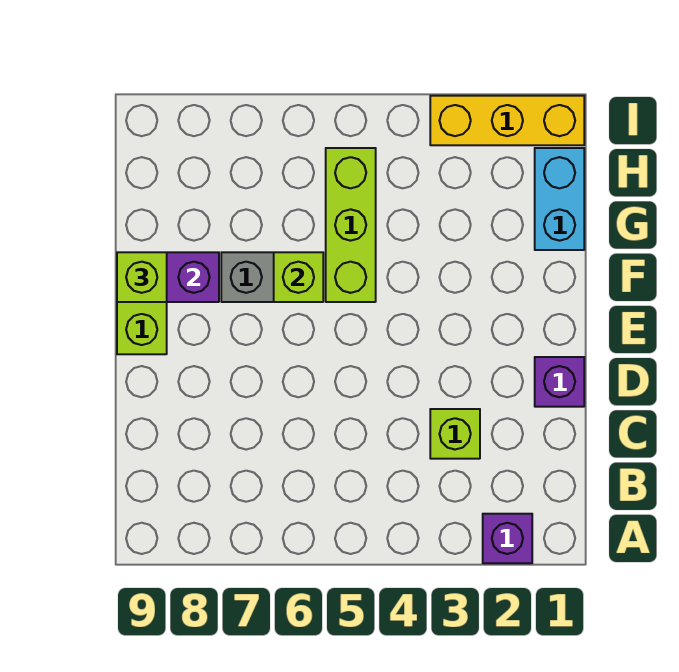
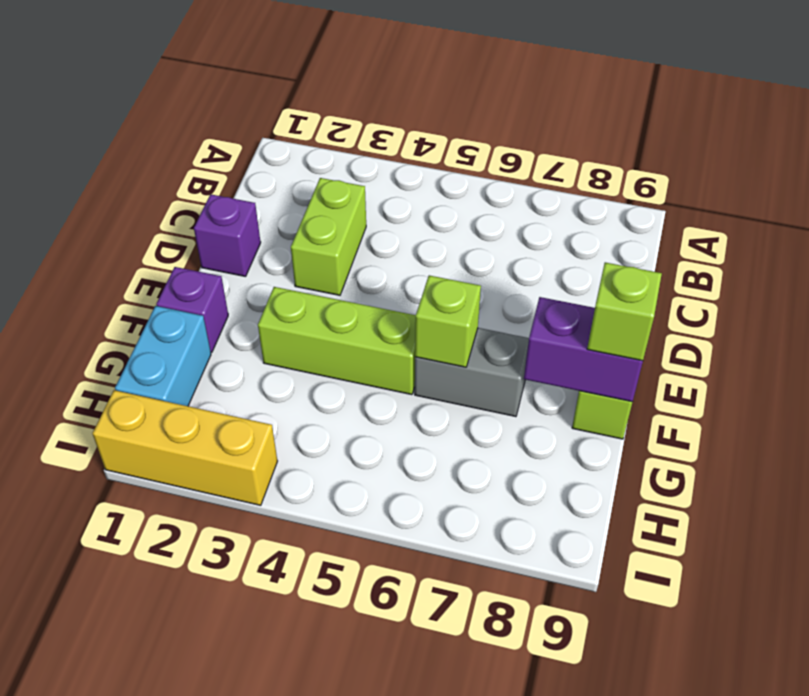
purple 1x1 brick [483,514,532,563] -> purple 1x1 brick moved to [156,267,228,352]
lime 1x1 brick [430,409,480,459] -> lime 1x2 brick [291,178,366,295]
lime 1x3 brick [326,148,376,302] -> lime 1x3 brick turned to [258,287,416,395]

